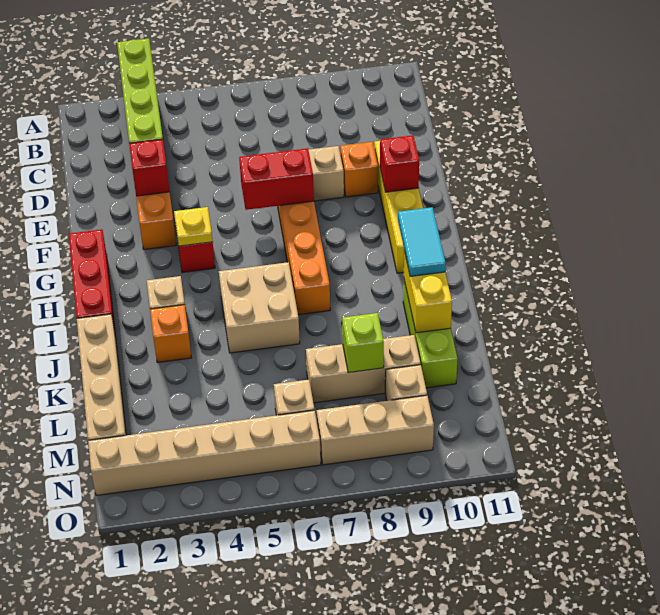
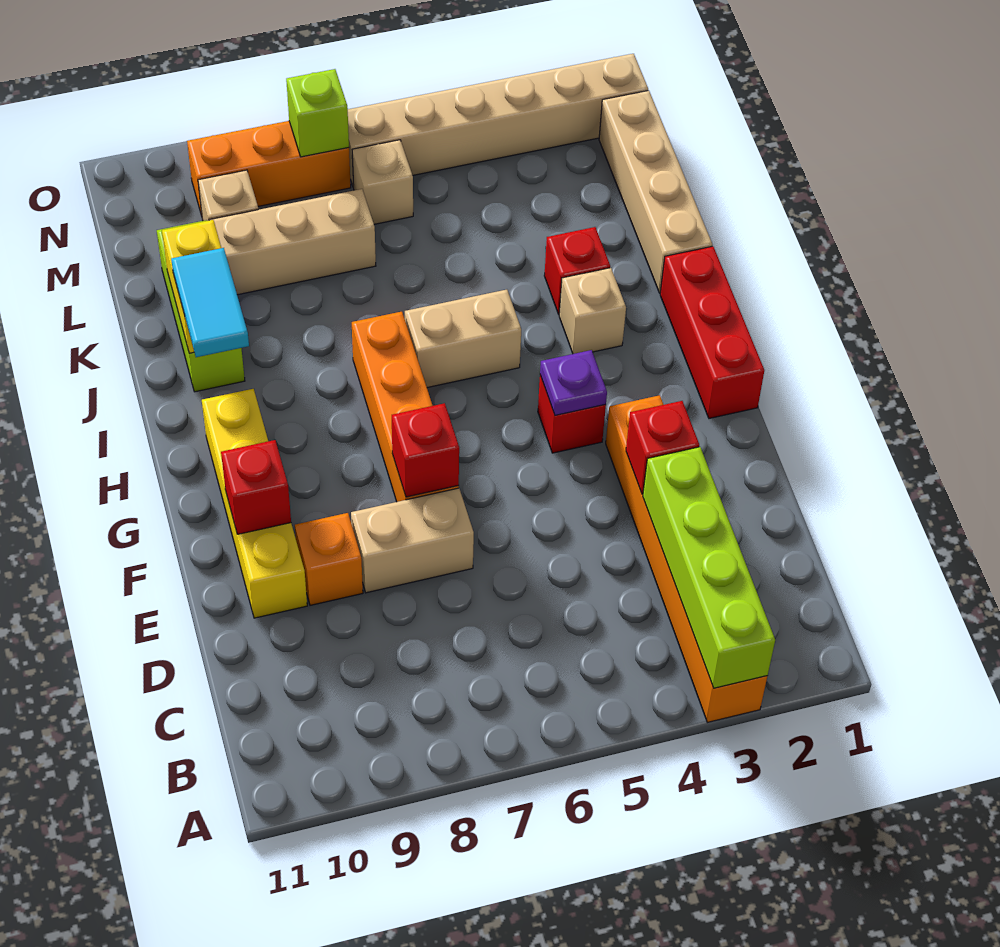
red 1x2 brick [239,148,314,210] -> red 1x1 brick [392,403,459,497]
yellow 1x1 plate [174,207,213,246] -> purple 1x1 plate [540,350,607,415]
tan 2x2 brick [219,262,300,353] -> tan 1x2 brick [405,290,521,388]
orange 1x1 brick [150,305,191,363] -> red 1x1 brick [544,227,610,314]
lime 1x1 brick [342,313,384,373] -> lime 1x1 brick moved to [286,69,349,157]
tan 1x3 brick [317,396,434,465] -> orange 1x3 brick [187,121,351,216]

